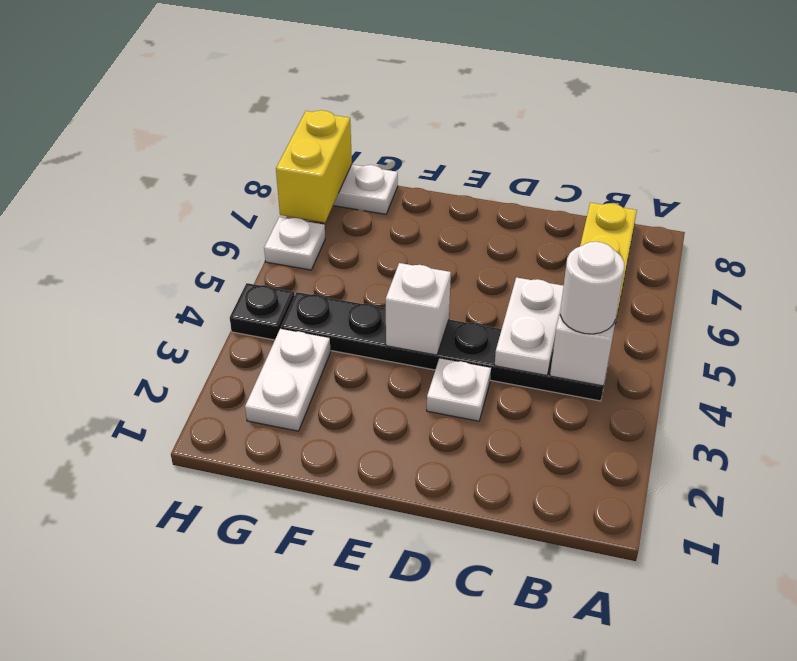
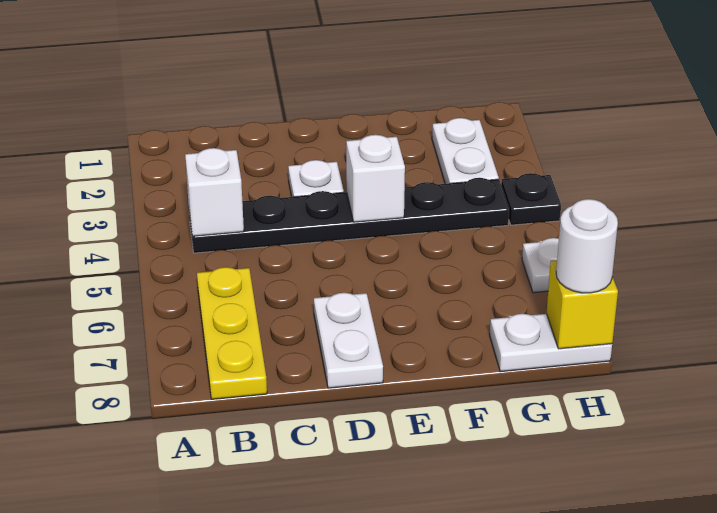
white 1x1 round brick [560,242,624,334] -> white 1x1 round brick moved to [556,199,618,293]
white 1x2 plate [495,277,563,375] -> white 1x2 plate moved to [314,293,383,388]
yellow 1x2 brick [276,110,352,223] -> yellow 1x1 brick [546,260,618,349]

